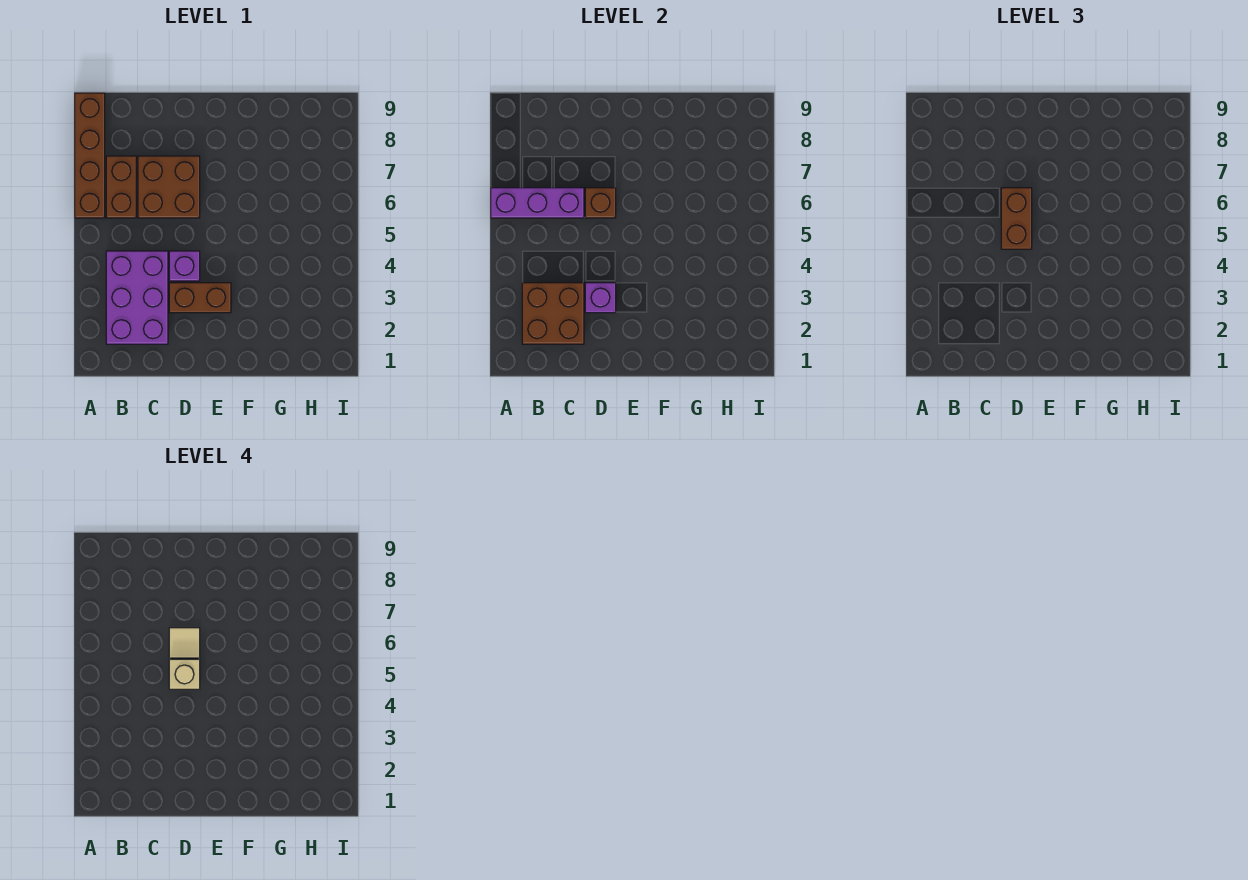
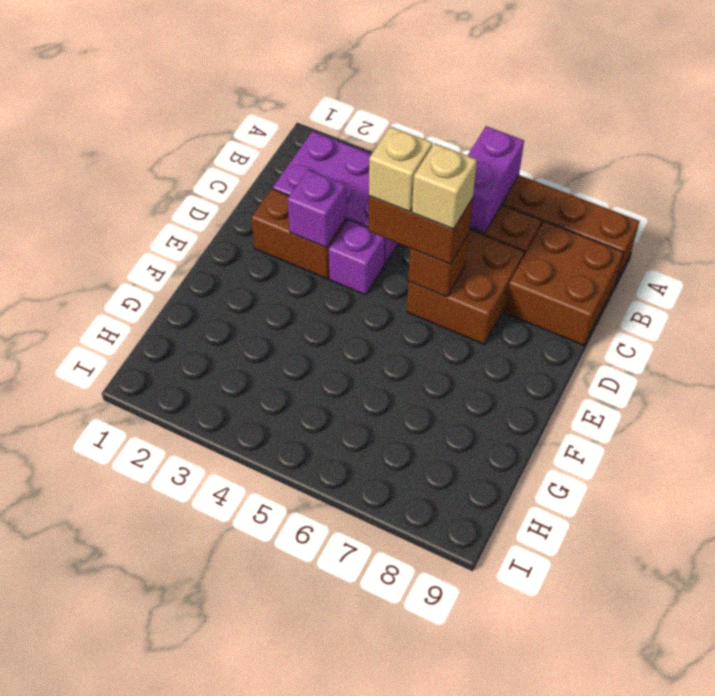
purple 1x3 brick [491,188,584,218] -> purple 1x2 brick [468,126,524,233]
brown 2x2 brick [522,283,584,344] -> brown 2x2 brick moved to [505,221,624,345]
brown 1x2 brick [169,283,231,313] -> brown 1x2 brick turned to [251,189,346,279]
tan 1x1 tile [169,628,200,658] -> tan 1x1 brick [412,143,477,229]

